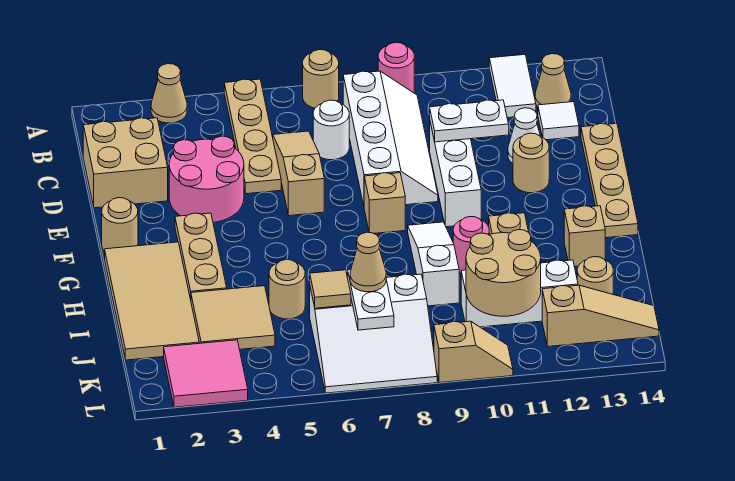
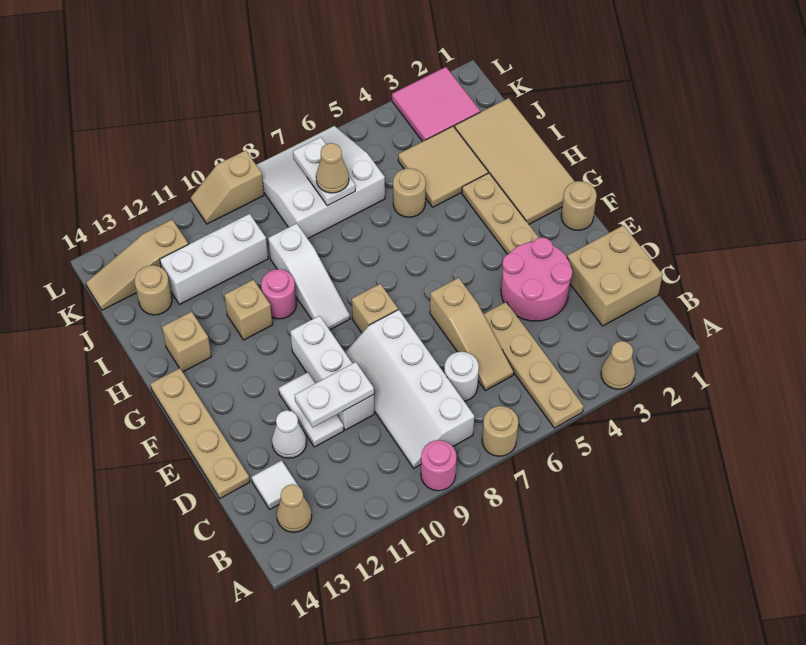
white 1x2 tile [489,54,536,118] -> white 1x2 tile moved to [279,372,344,447]
tan 1x1 round brick [513,133,549,193] -> none
tan 1x1 tile [310,270,351,308] -> none
tan 2x2 round brick [466,230,541,316] -> none

